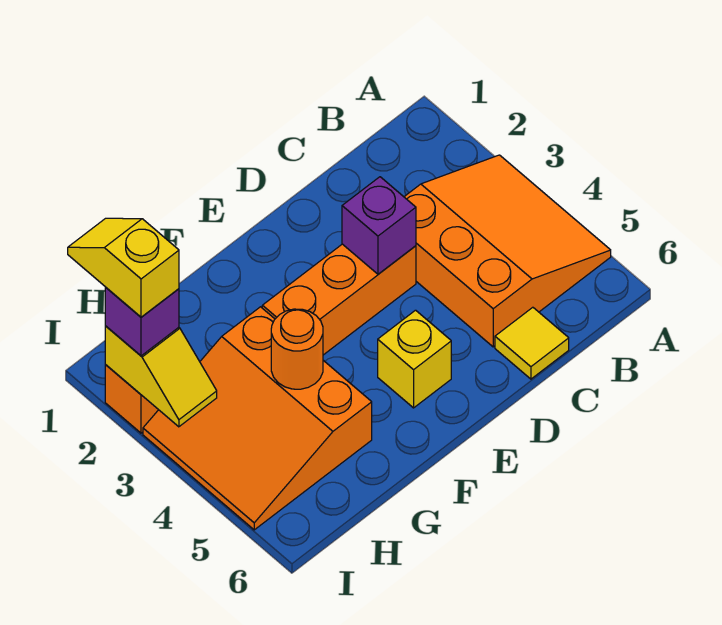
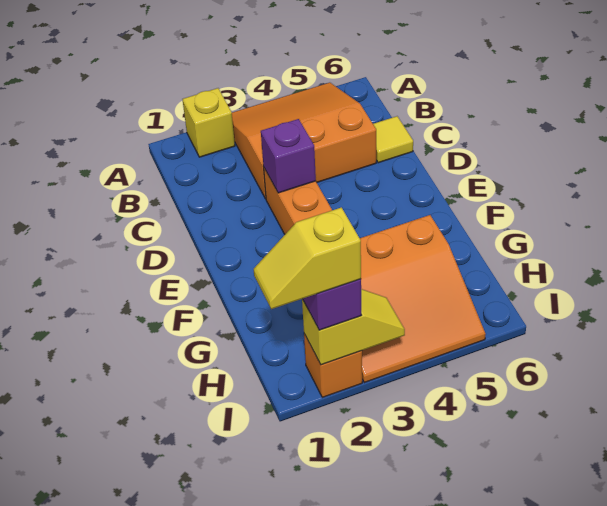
yellow 1x1 brick [378,310,451,408] -> yellow 1x1 brick moved to [183,88,235,157]
orange 1x1 round brick [271,309,323,389] -> none

